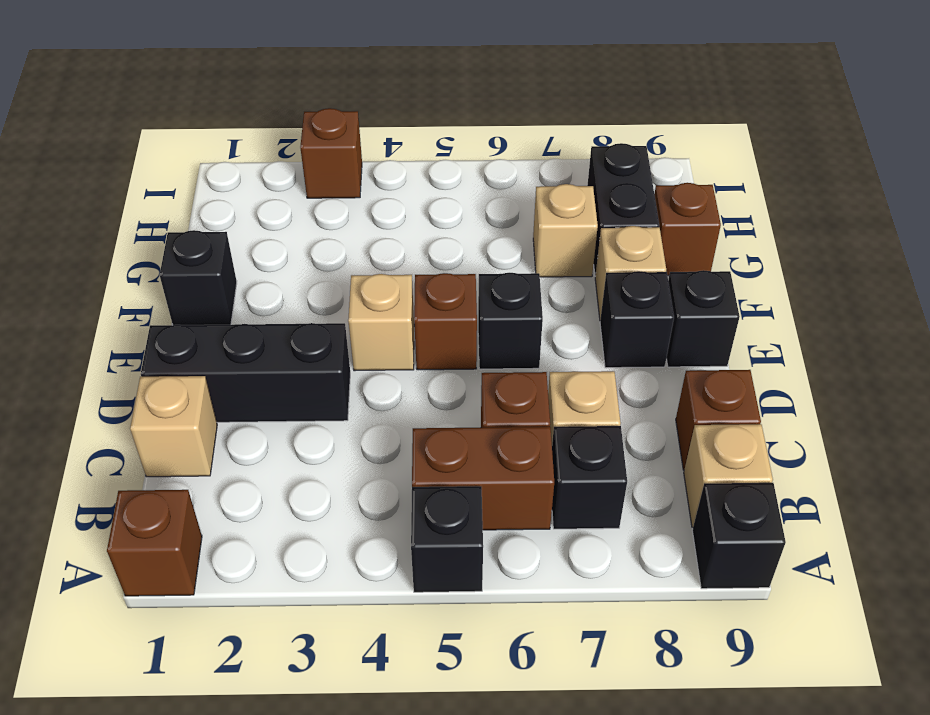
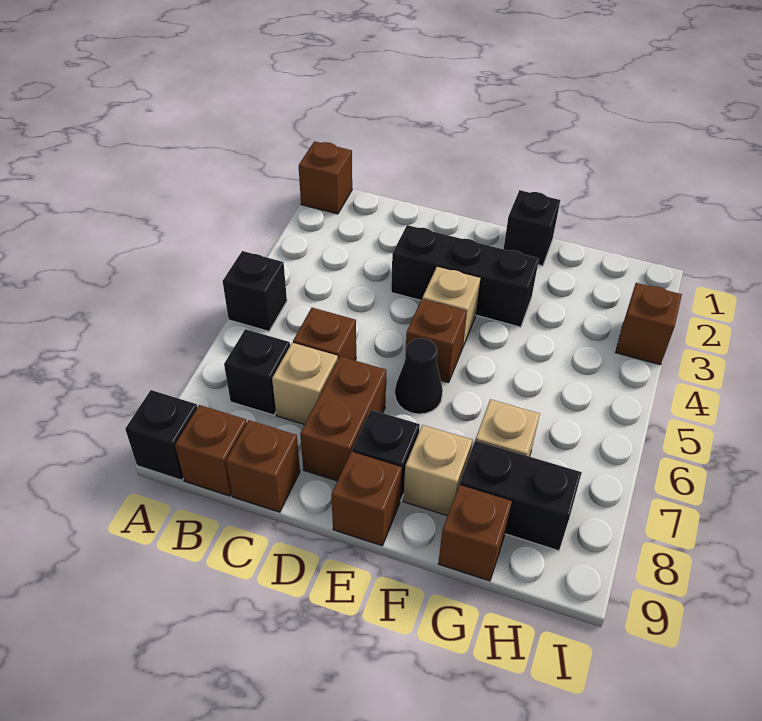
brown 1x2 brick [412,427,554,530] -> brown 1x2 brick moved to [300,356,386,481]
tan 1x1 brick [684,424,773,527] -> brown 1x1 brick [175,405,247,496]
tan 1x1 brick [130,376,217,477] -> none
black 1x3 brick [141,323,350,422] -> black 1x3 brick turned to [391,225,539,327]
black 1x1 brick [478,273,543,369] -> black 1x1 cone [395,338,443,414]
black 1x1 brick [666,270,740,367] -> brown 1x1 brick [331,452,402,546]

